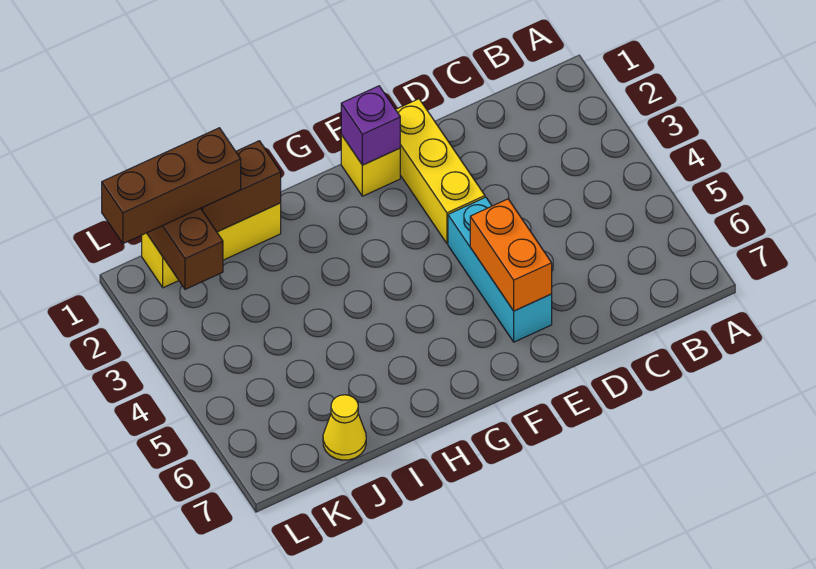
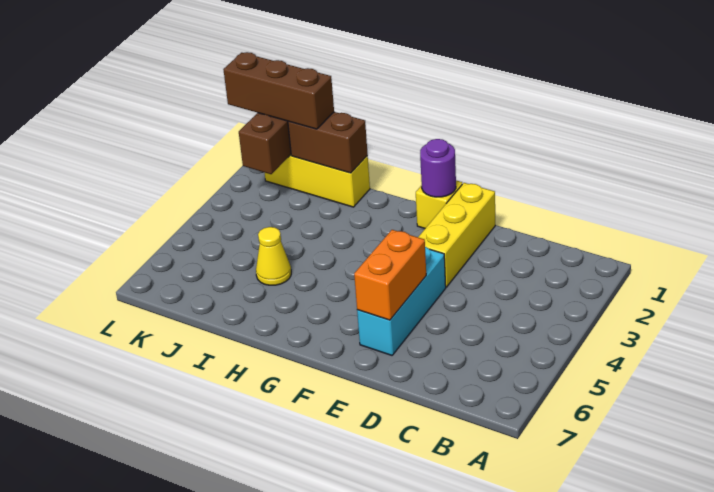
purple 1x1 brick [341,86,400,165] -> purple 1x1 round brick [420,139,456,197]
yellow 1x1 cone [323,395,366,460] -> yellow 1x1 cone moved to [256,227,291,285]

